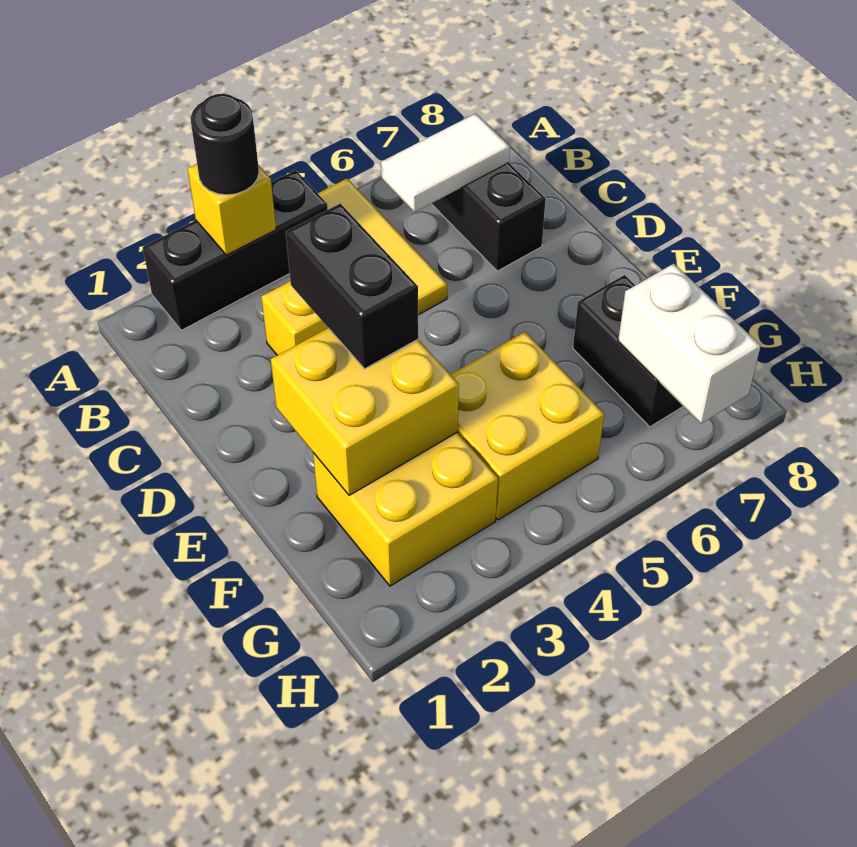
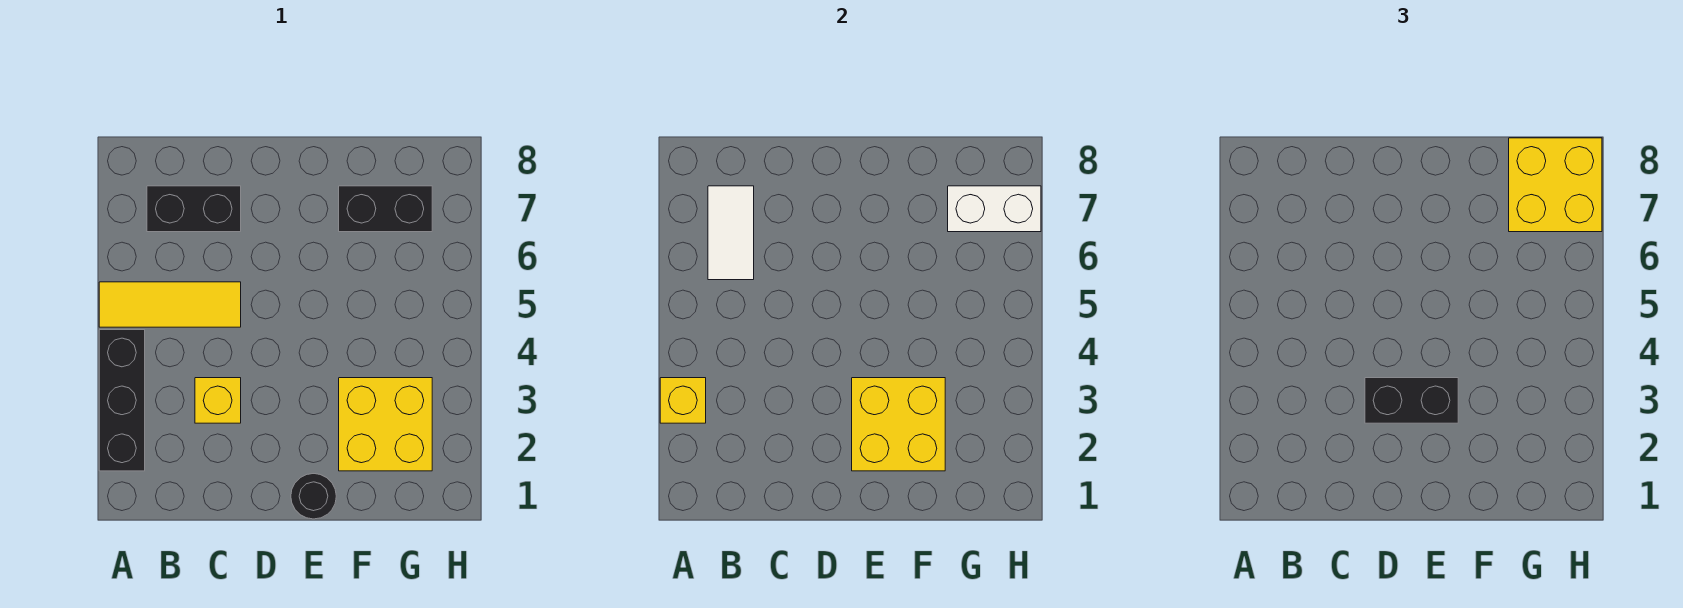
black 1x1 round brick [191,94,259,195] -> black 1x1 round brick moved to [291,474,336,519]
yellow 2x2 brick [450,332,604,520] -> yellow 2x2 brick moved to [1509,138,1602,232]

